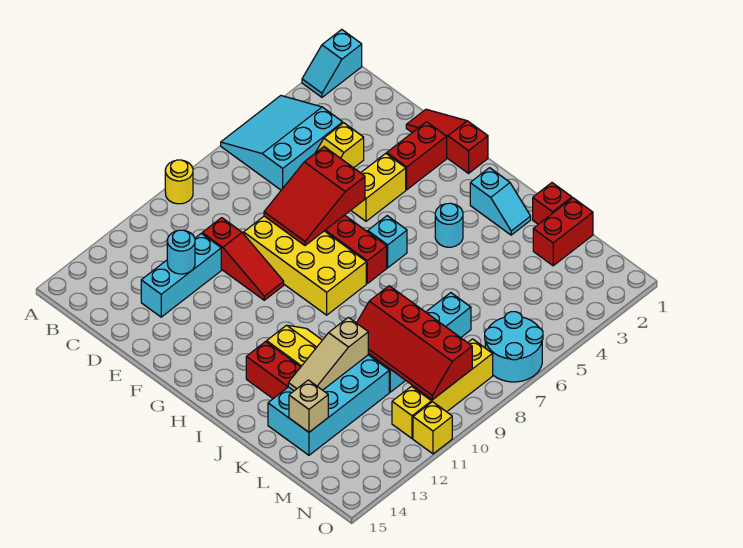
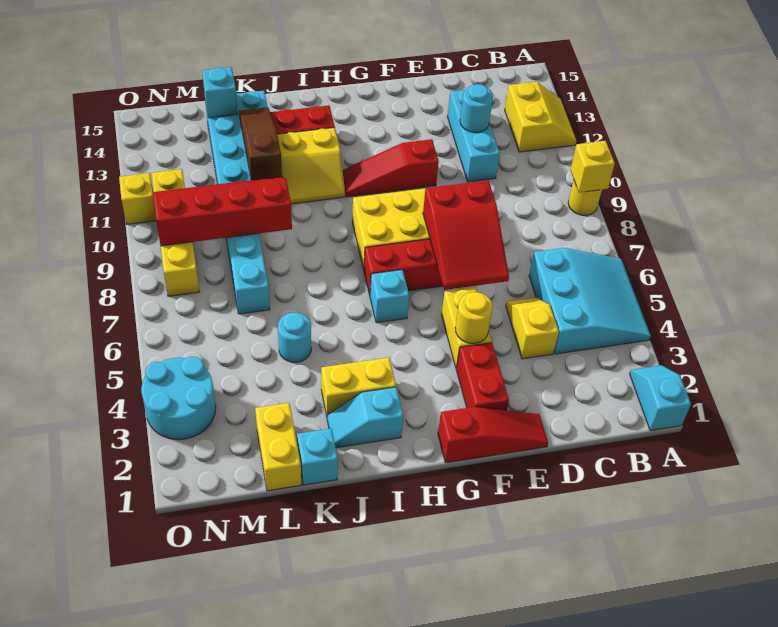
none -> yellow 1x1 brick [571,141,615,192]
none -> yellow 2x2 slope [505,82,576,152]
red 1x3 slope [202,218,284,300] -> red 1x3 slope moved to [343,139,439,197]
red 2x3 slope [264,147,365,245] -> red 2x3 slope turned to [423,180,509,290]
none -> yellow 1x1 round brick [455,292,493,343]
none -> yellow 1x2 brick [321,358,396,416]
cyan 1x1 round brick [435,203,463,247] -> cyan 1x1 round brick moved to [278,312,311,362]
red 1x1 brick [533,183,572,224] -> cyan 1x1 brick [297,429,338,485]
tan 1x3 slope [288,317,368,391] -> brown 1x3 slope [239,107,282,180]
red 1x2 brick [533,198,593,266] -> yellow 1x2 brick [255,403,301,491]
tan 1x1 brick [289,380,328,432] -> cyan 1x1 brick [202,67,238,118]
cyan 2x2 round brick [485,312,543,382] -> cyan 2x2 round brick moved to [141,357,216,440]

